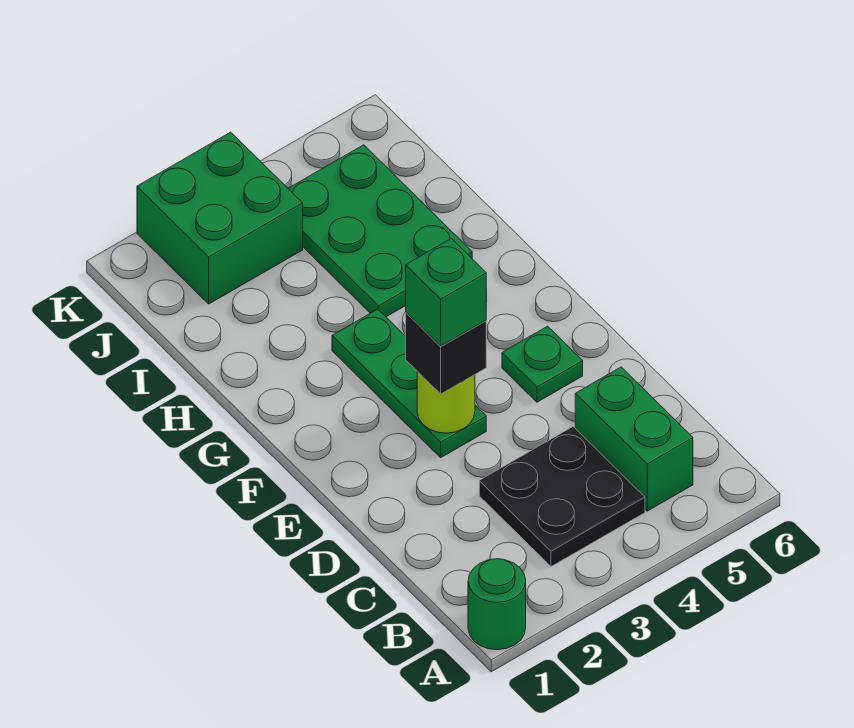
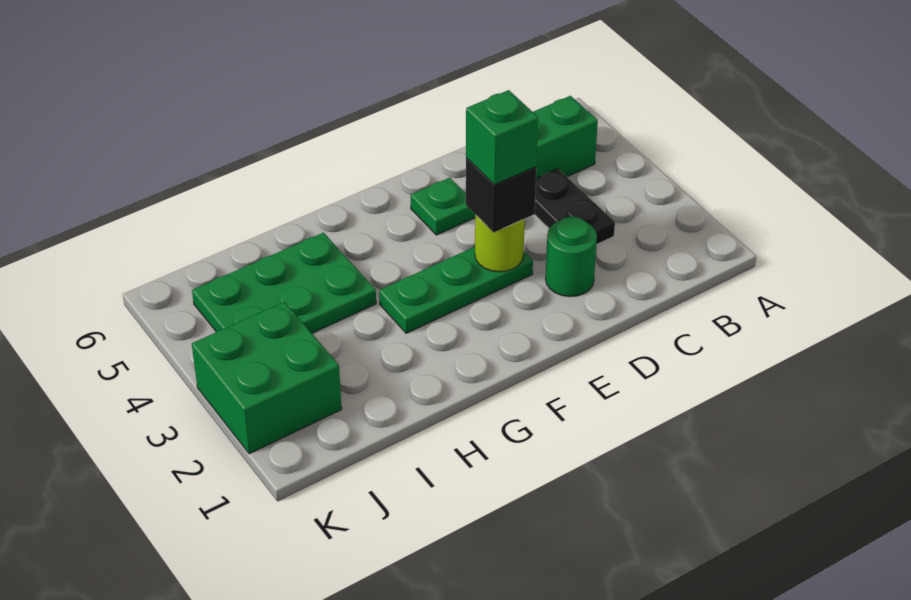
green 1x1 round brick [468,559,526,650] -> green 1x1 round brick moved to [545,217,597,297]
black 2x2 plate [479,427,645,566] -> black 1x2 plate [535,169,615,245]

